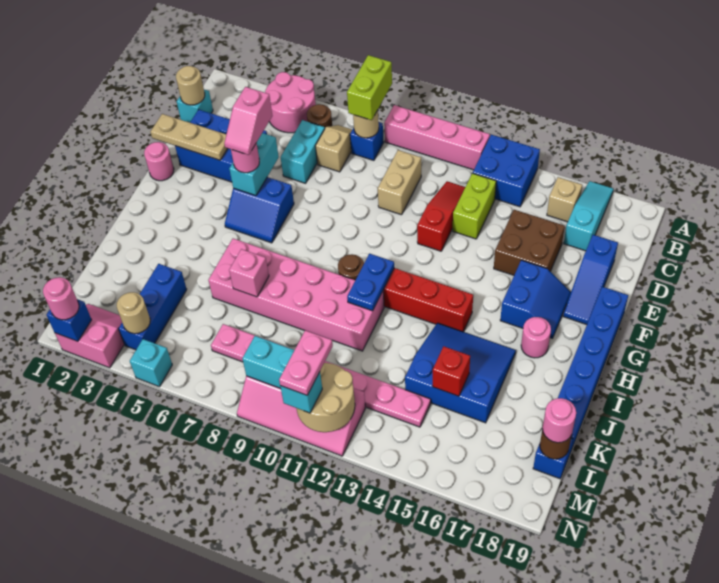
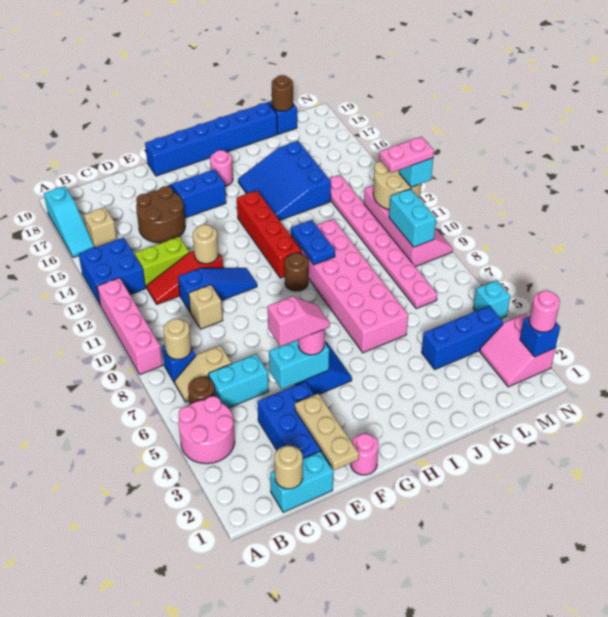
lime 1x2 brick [347,55,392,120] -> none
cyan 1x3 slope [564,181,613,251] -> cyan 1x3 slope turned to [44,186,94,258]
cyan 1x1 brick [177,90,213,123] -> cyan 1x2 brick [270,451,333,512]
tan 1x2 brick [378,150,421,215] -> tan 1x1 brick [189,285,223,329]
brown 2x2 brick [494,210,565,275] -> brown 2x2 round brick [136,186,185,243]
blue 1x3 slope [563,235,618,325] -> blue 1x3 slope moved to [178,268,257,312]
blue 1x2 plate [347,254,394,311] -> blue 1x2 plate turned to [291,220,335,265]
pink 1x1 brick [229,249,269,297] -> none
red 1x1 brick [433,346,470,396] -> none
pink 1x1 round brick [543,398,576,443] -> none
tan 1x1 round brick [117,292,150,334] -> tan 1x1 round brick moved to [193,225,218,264]

